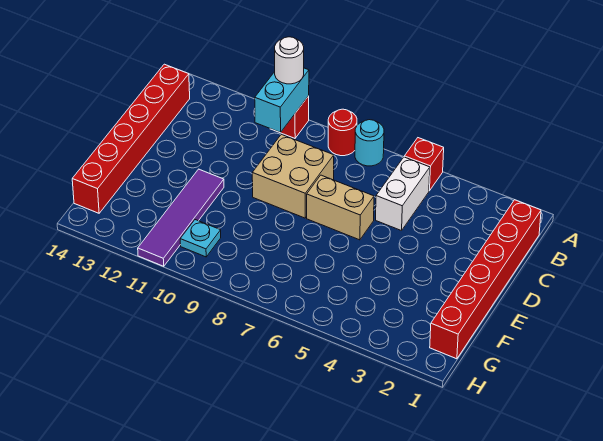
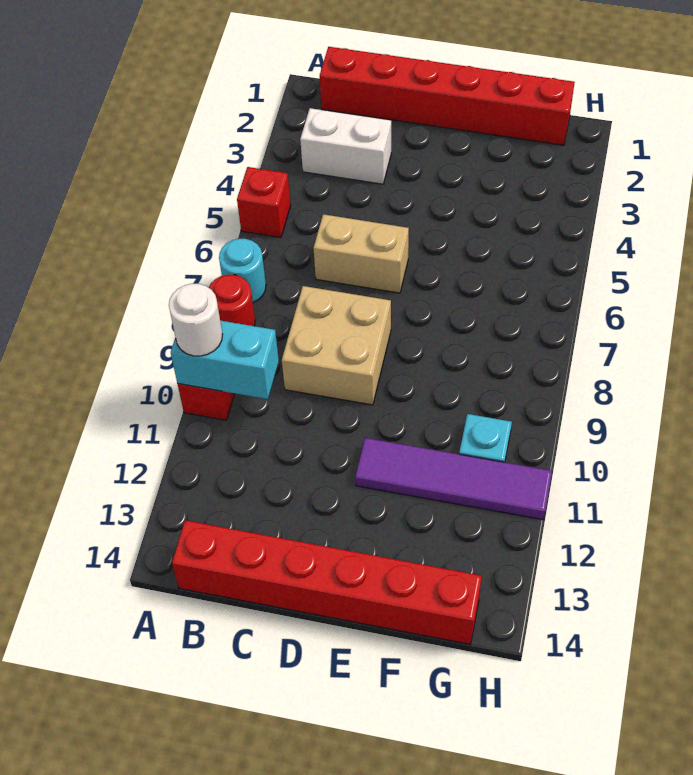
white 1x2 brick [376,157,430,231] -> white 1x2 brick moved to [300,108,391,184]
tan 1x2 brick [307,175,374,240] -> tan 1x2 brick turned to [314,214,409,293]

